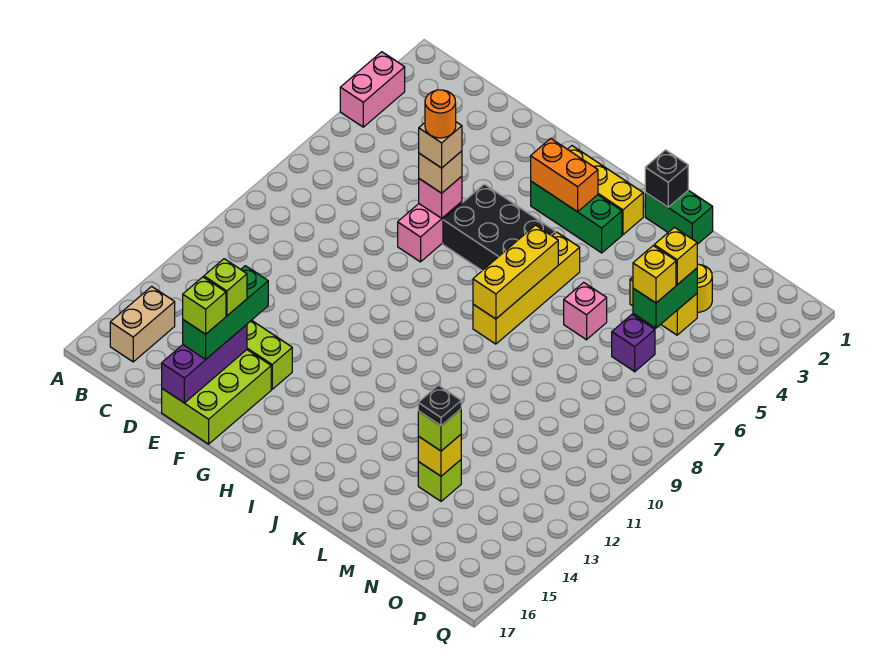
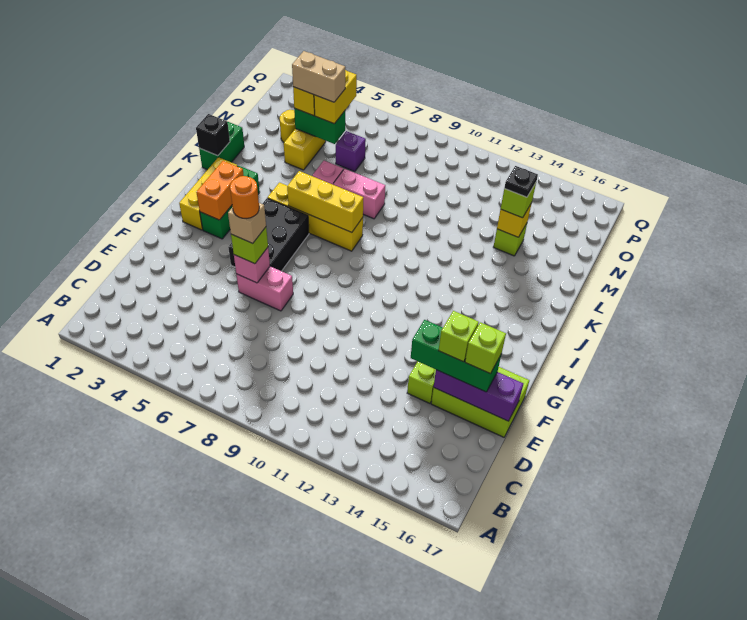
pink 1x2 brick [340,52,405,127] -> pink 1x2 brick moved to [334,169,385,219]
tan 1x2 brick [110,286,175,362] -> tan 1x2 brick moved to [292,51,345,102]
tan 1x1 brick [419,151,462,193] -> lime 1x1 brick [231,227,268,264]
yellow 1x1 brick [633,246,676,303] -> yellow 1x2 brick [314,70,357,124]

